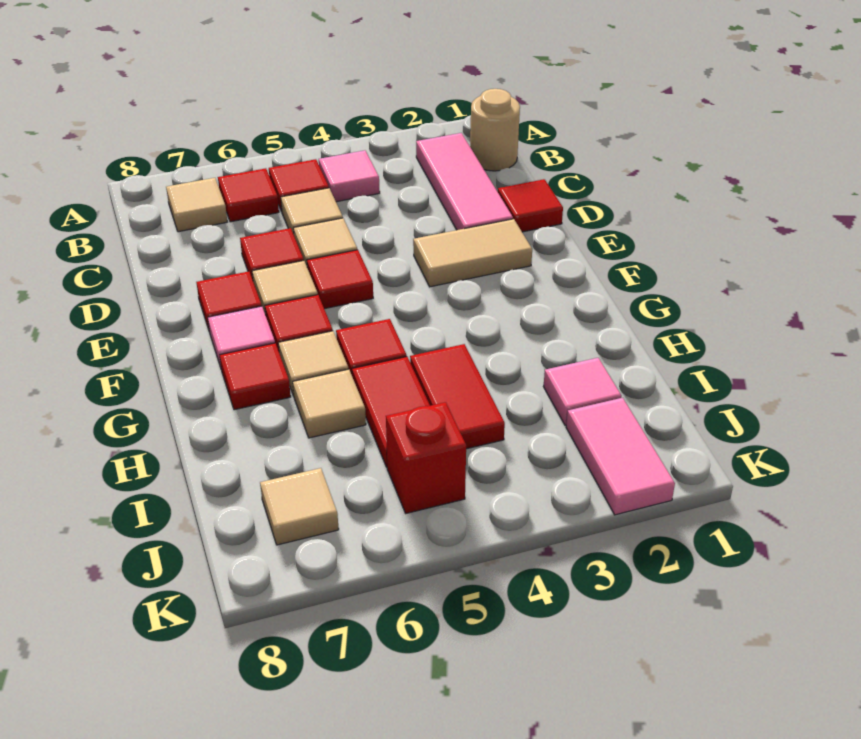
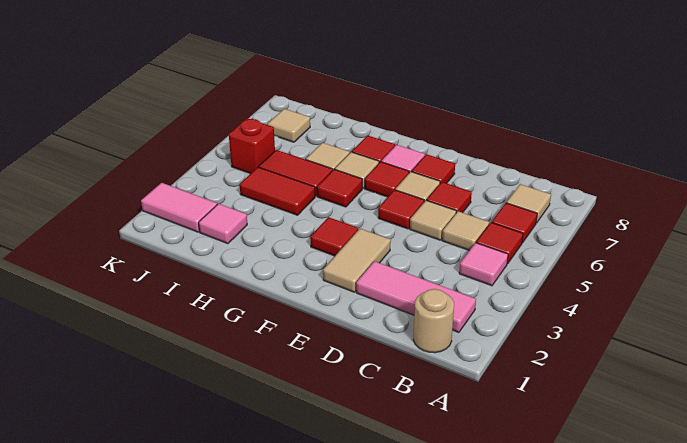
red 1x1 tile [498,179,563,232] -> red 1x1 tile moved to [310,217,358,256]

